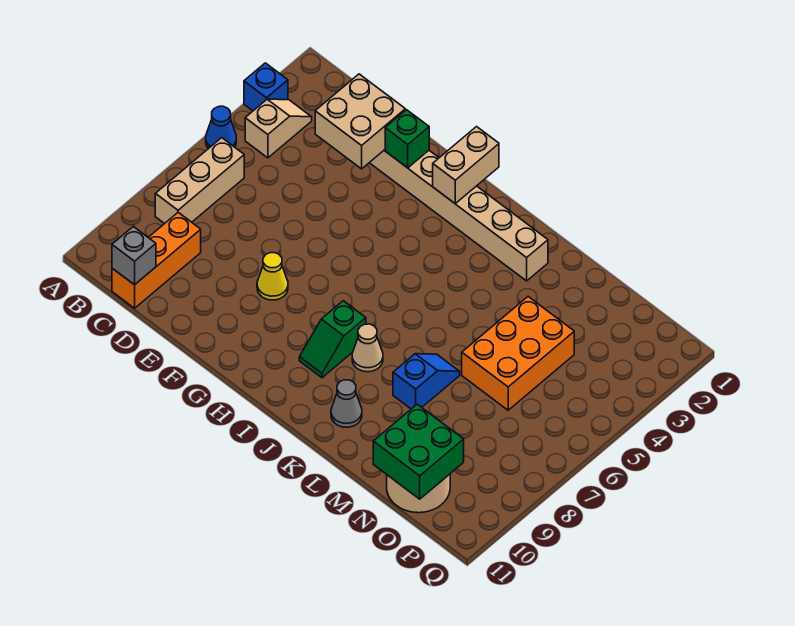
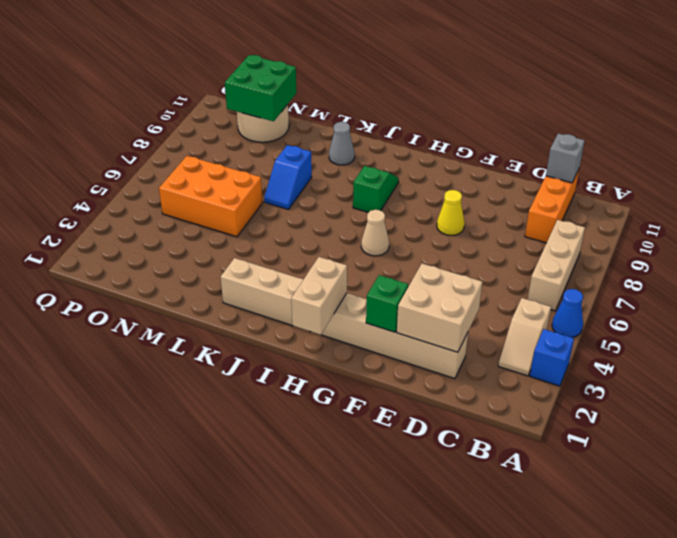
tan 1x1 cone [352,324,383,372] -> tan 1x1 cone moved to [361,210,389,256]
orange 2x3 brick [462,297,574,410] -> orange 2x3 brick turned to [159,156,263,237]

